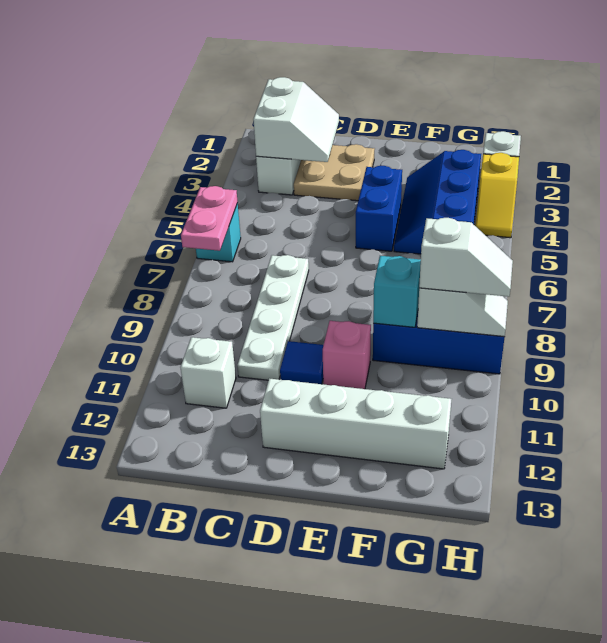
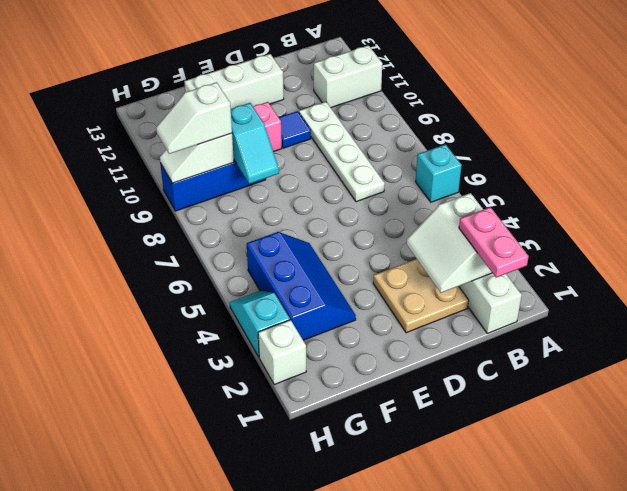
pink 1x2 plate [181,186,238,251] -> pink 1x2 plate moved to [459,207,529,278]
white 1x1 brick [180,337,236,408] -> white 1x2 brick [314,45,382,108]
white 1x4 brick [260,378,451,469] -> white 1x3 brick [184,54,284,109]
blue 1x2 brick [356,166,402,251] -> none
yellow 1x2 slope [475,153,519,238] -> cyan 1x2 slope [230,291,290,357]

